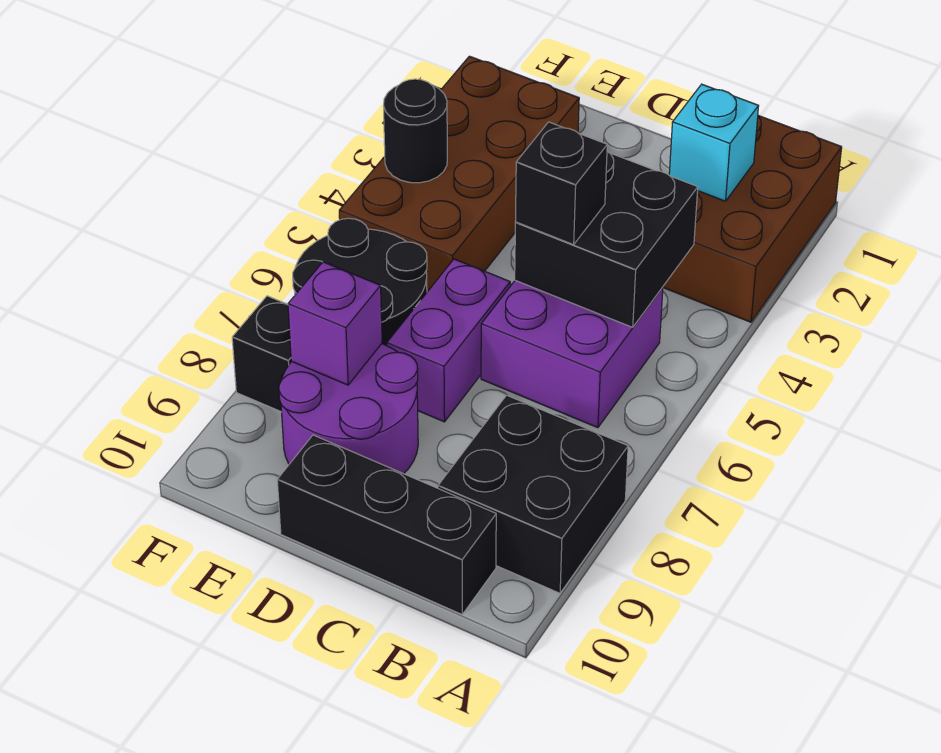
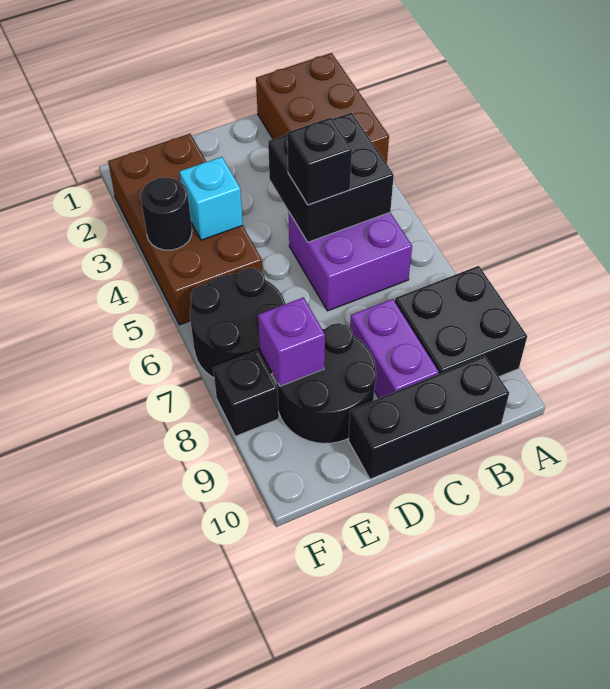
cyan 1x1 brick [669,84,759,201] -> cyan 1x1 brick moved to [180,157,243,240]
purple 1x2 brick [387,259,510,422] -> purple 1x2 brick moved to [350,299,439,398]
purple 2x2 round brick [279,344,418,474] -> black 2x2 round brick [276,323,376,444]

